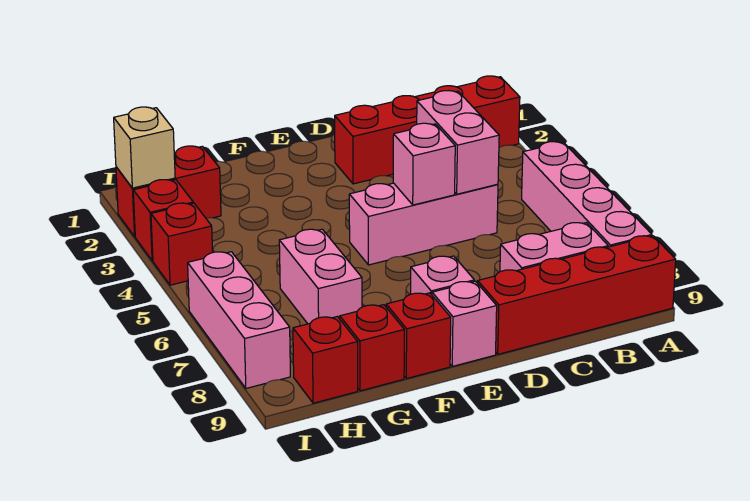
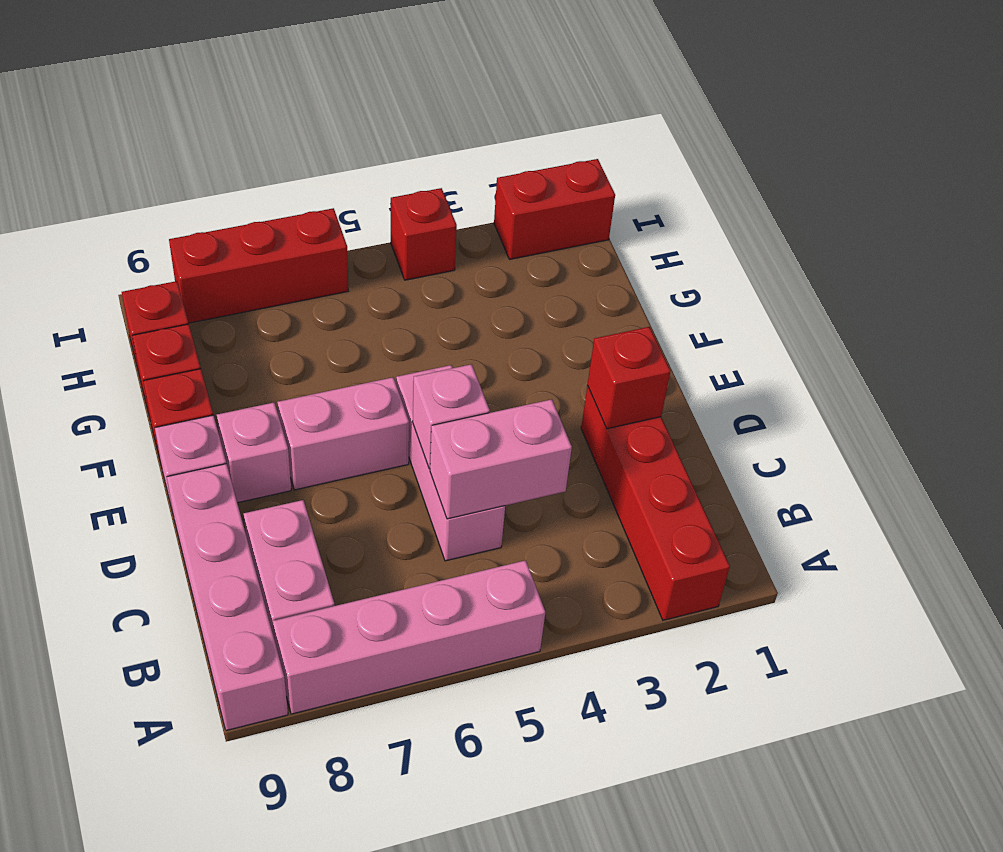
red 1x4 brick [478,236,676,354] -> pink 1x4 brick [167,464,288,731]
pink 1x2 brick [279,229,362,324] -> pink 1x2 brick moved to [278,377,409,490]
red 1x2 brick [116,146,221,236] -> red 1x2 brick turned to [494,159,615,259]
tan 1x1 brick [114,107,175,188] -> none
red 1x1 brick [133,180,193,261] -> red 1x1 brick moved to [588,327,671,429]
pink 1x3 brick [188,252,290,388] -> red 1x3 brick [169,208,348,323]

